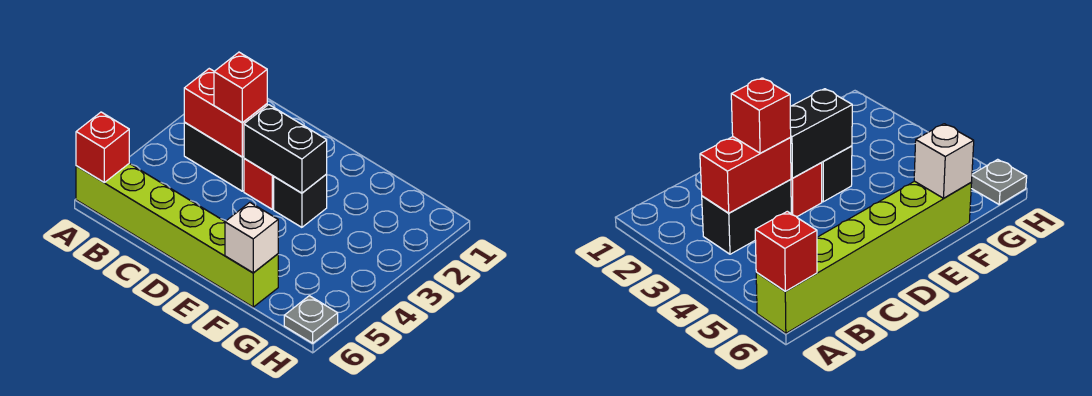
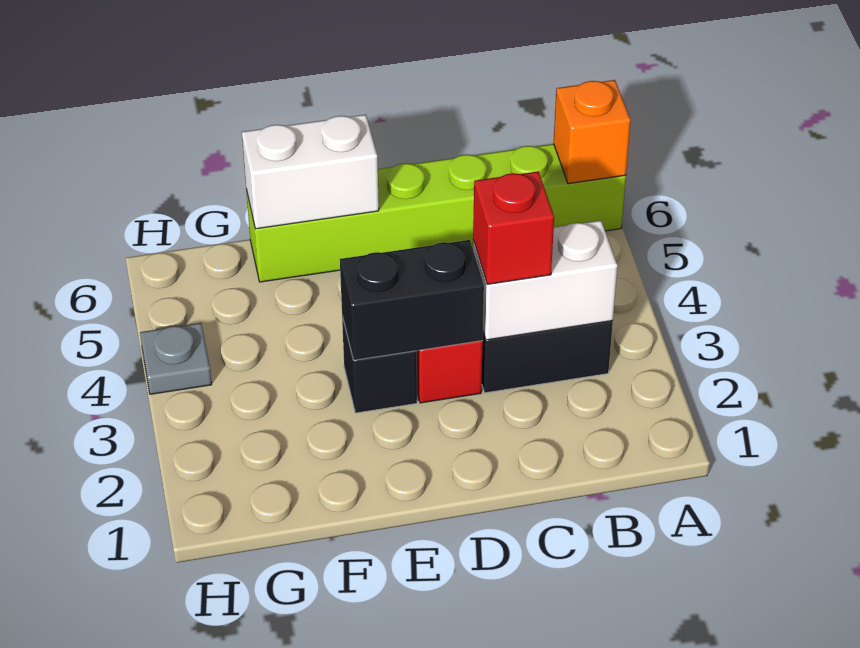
red 1x1 brick [76,112,129,182] -> orange 1x1 brick [554,80,631,184]
red 1x2 brick [184,69,267,157] -> white 1x2 brick [473,221,618,340]
white 1x1 brick [225,202,278,273] -> white 1x2 brick [242,115,379,229]
grey 1x1 plate [284,296,338,343] -> grey 1x1 plate moved to [140,323,212,394]

